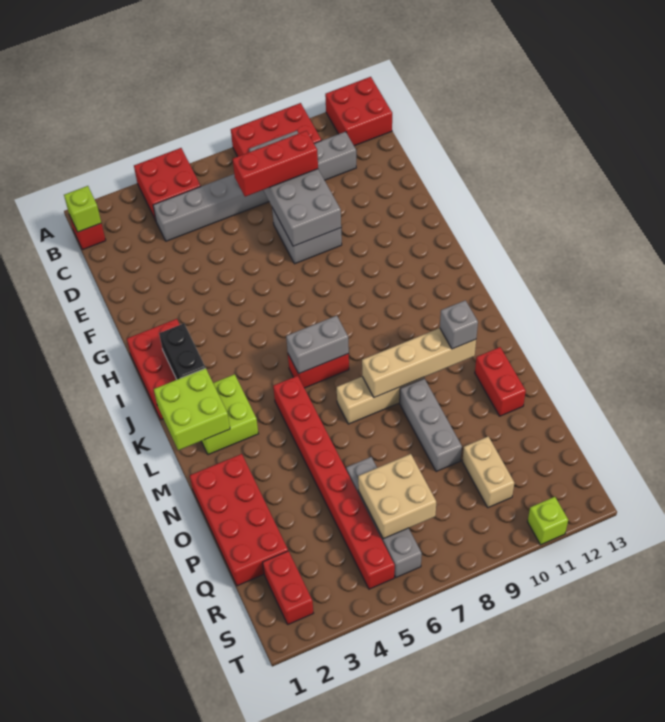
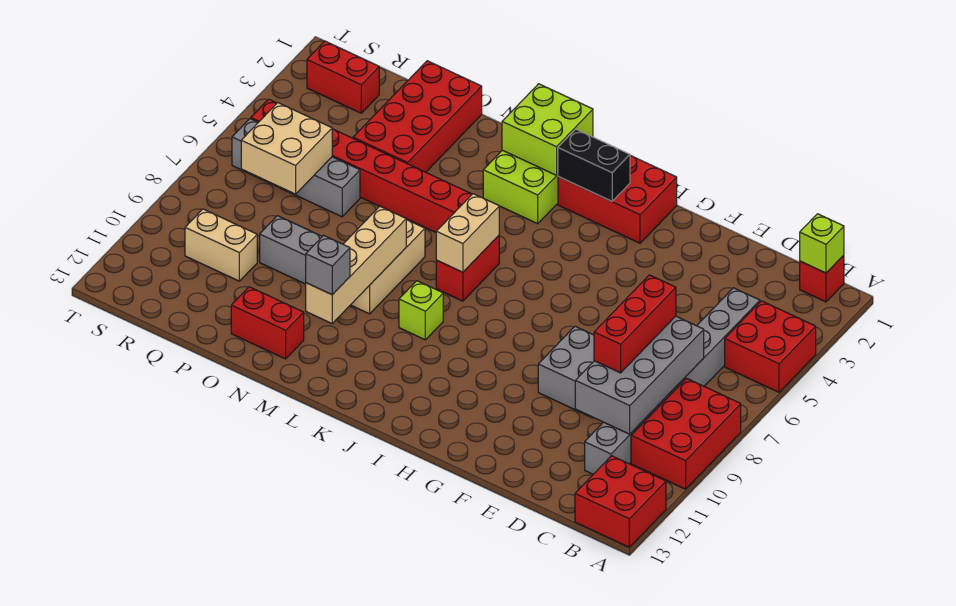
grey 2x4 brick [249,131,341,246] -> grey 2x4 brick turned to [575,316,704,434]
grey 1x2 brick [286,316,349,374] -> tan 1x2 brick [436,194,499,272]
red 2x4 brick [190,454,288,586] -> red 2x4 brick turned to [353,61,482,172]
lime 1x1 brick [528,497,568,545] -> lime 1x1 brick moved to [399,281,443,340]

